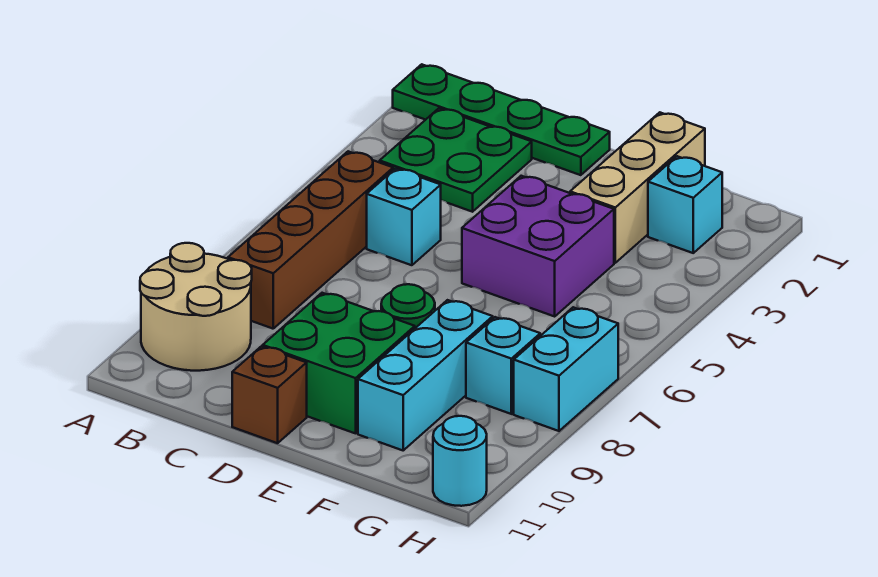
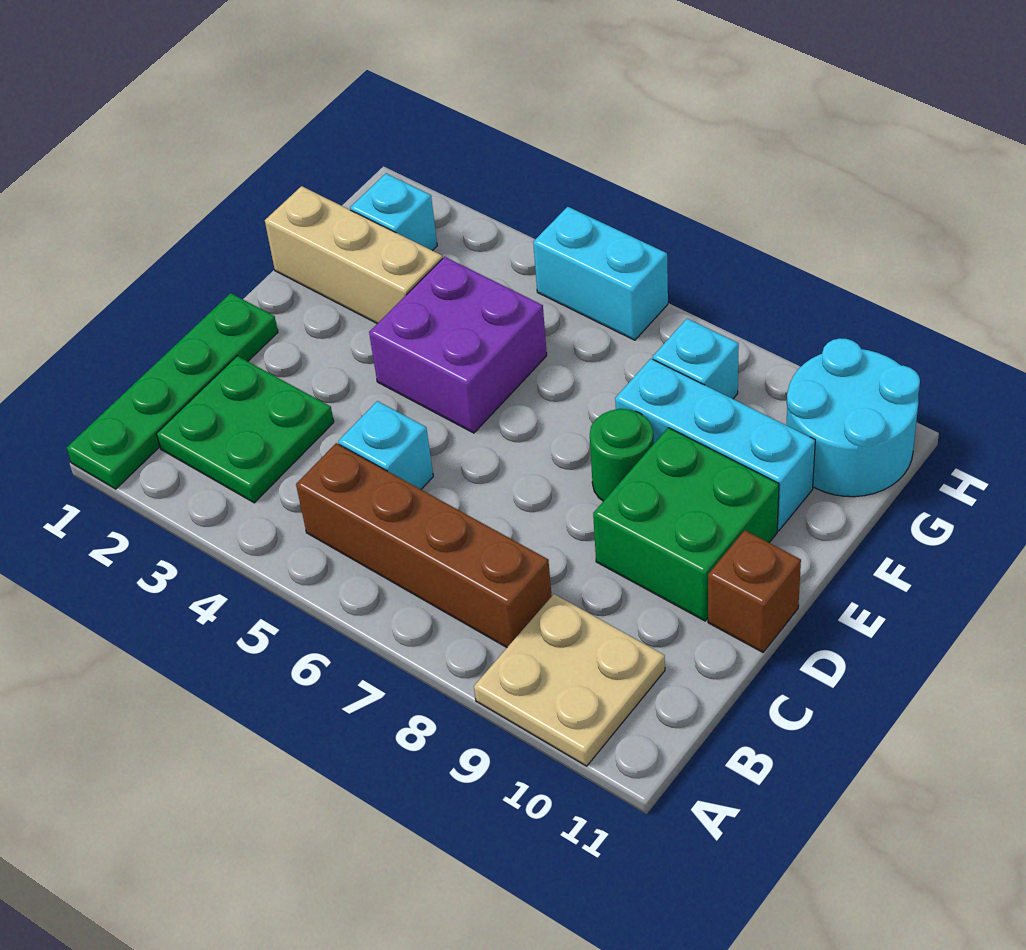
tan 2x2 round brick [140,243,252,371] -> tan 2x2 plate [474,594,665,766]
cyan 1x2 brick [514,307,618,431] -> cyan 1x2 brick moved to [533,207,668,340]
cyan 1x1 round brick [433,416,487,506] -> cyan 2x2 round brick [786,338,920,497]

